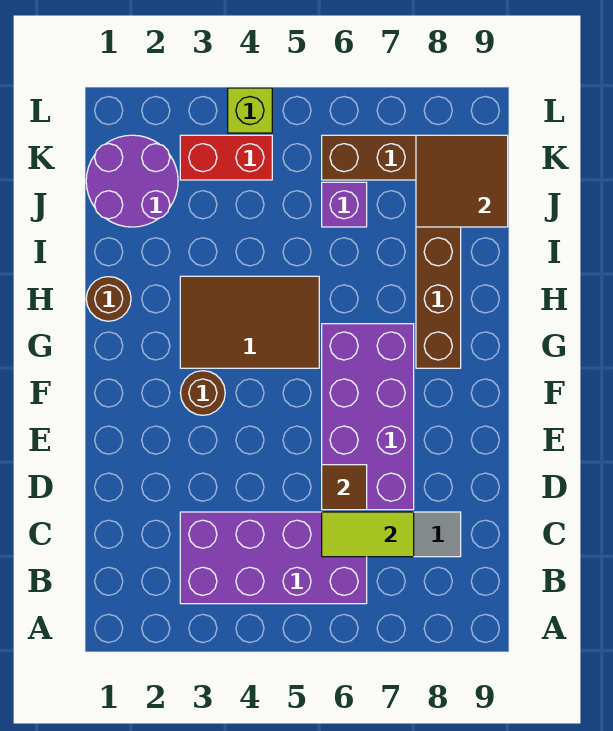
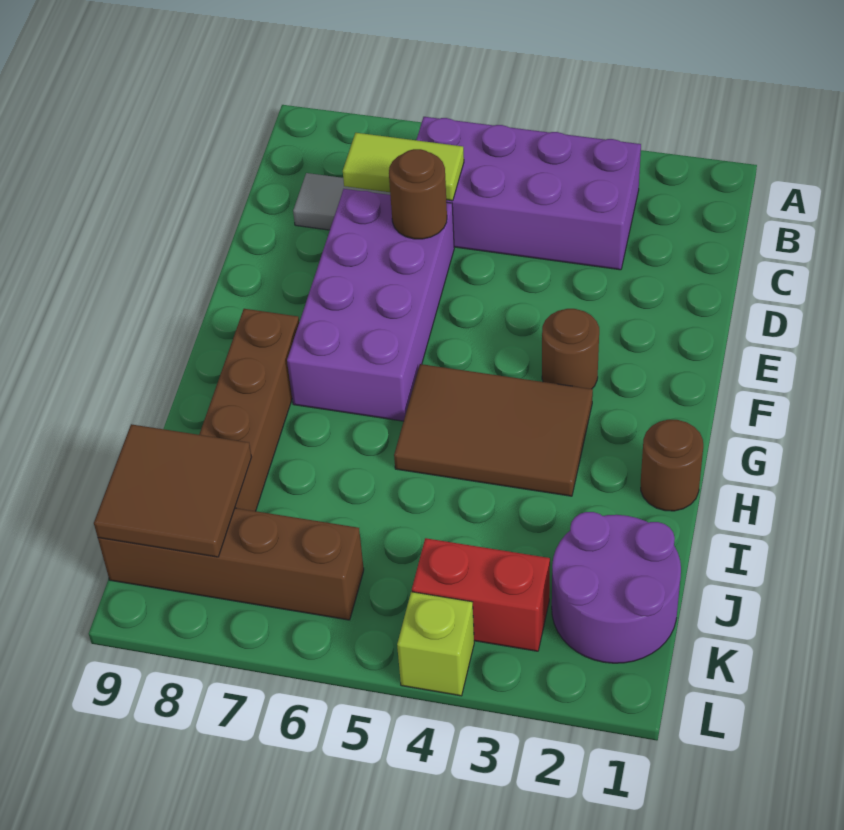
brown 1x1 tile [322,465,367,510] -> brown 1x1 round brick [389,149,447,239]
purple 1x1 brick [322,182,367,227] -> none

